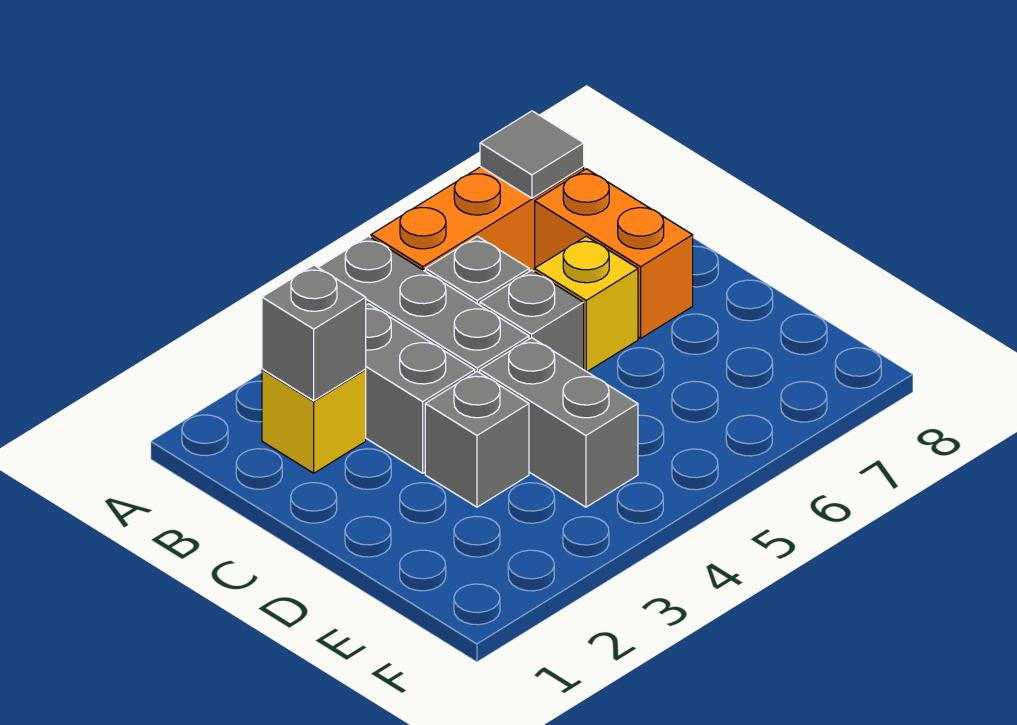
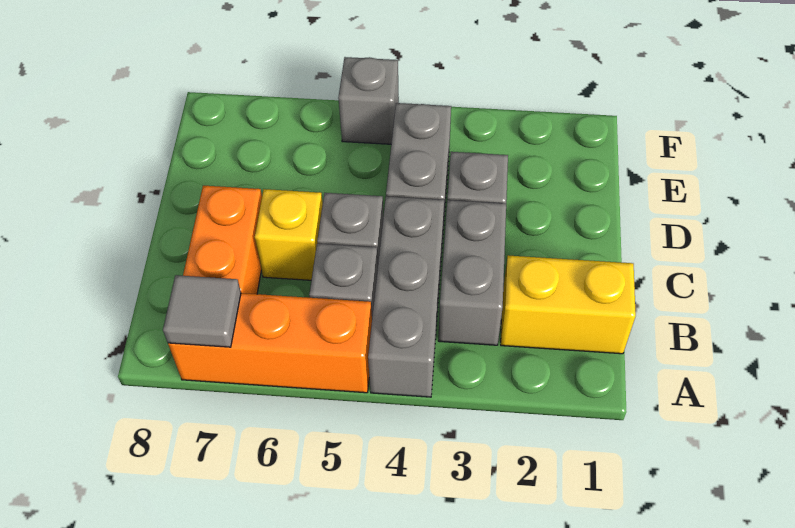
yellow 1x1 brick [262,369,366,473] -> yellow 1x2 brick [501,255,636,354]
grey 1x1 brick [262,265,366,401] -> grey 1x1 brick moved to [338,57,399,144]

